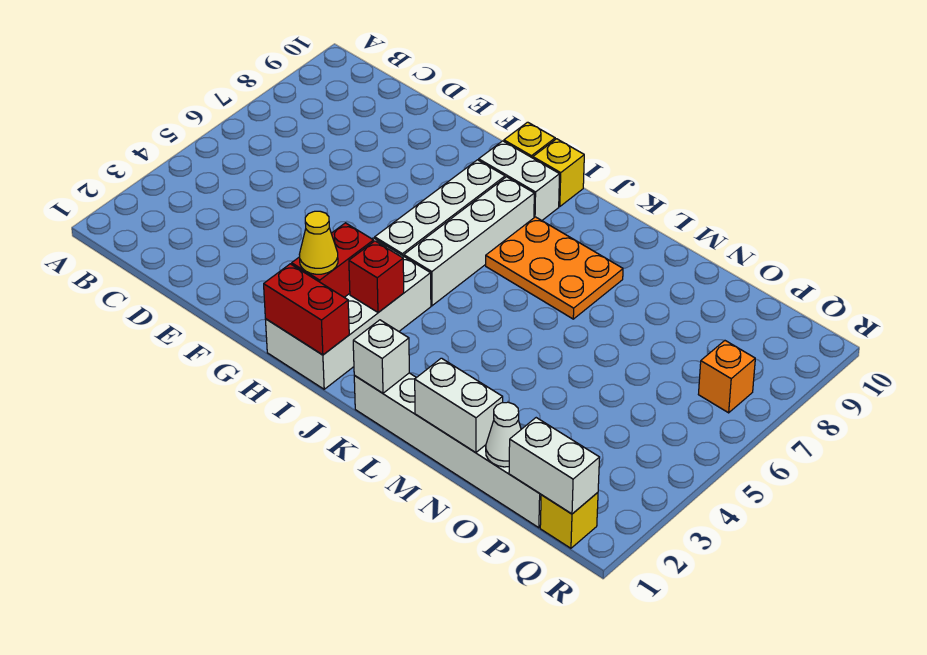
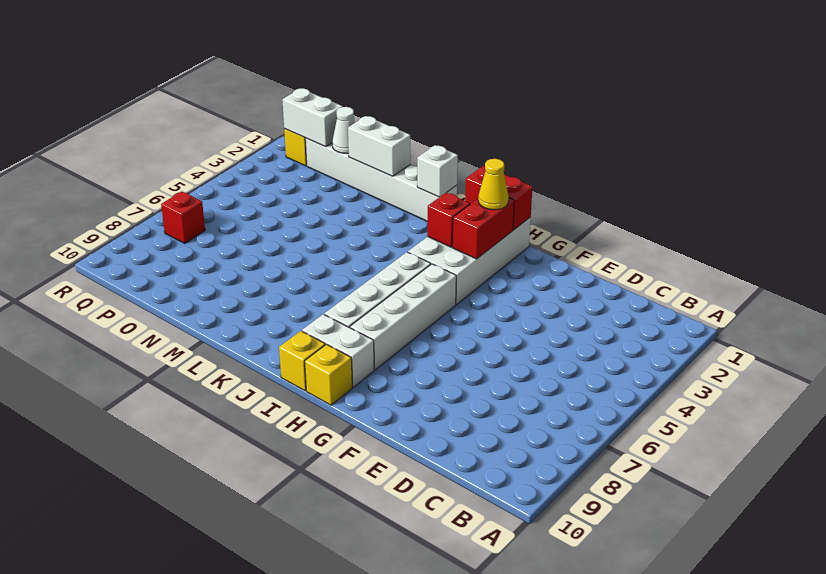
orange 2x3 plate [486,217,623,319] -> none
orange 1x1 brick [698,341,755,413] -> red 1x1 brick [161,191,205,244]

